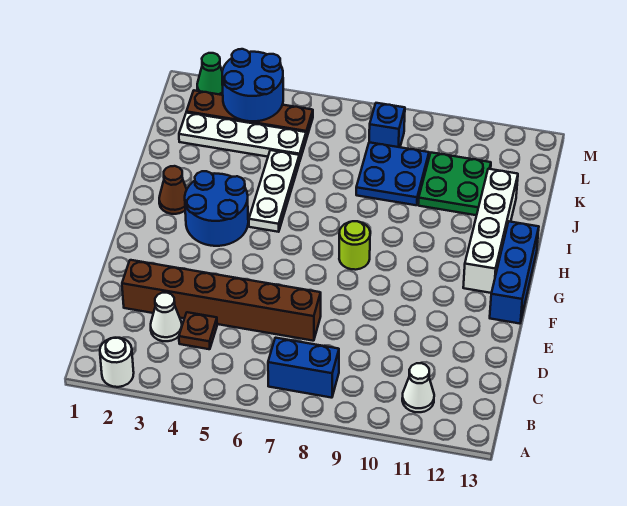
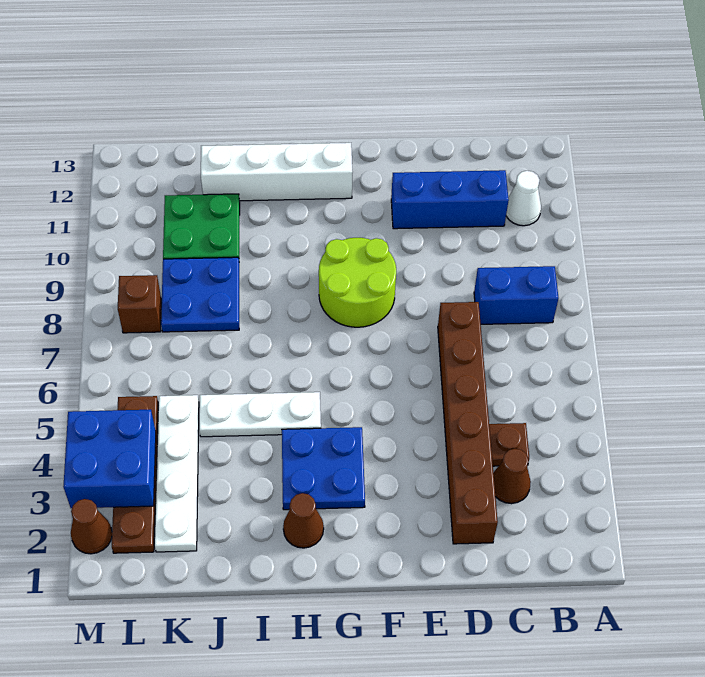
white 1x1 round brick [100,338,134,387] -> none
blue 1x2 brick [268,338,339,398] -> blue 1x2 brick turned to [474,266,558,324]
white 1x1 cone [151,293,182,341] -> brown 1x1 cone [493,449,531,504]
blue 1x3 brick [490,222,539,324] -> blue 1x3 brick moved to [391,170,509,229]
blue 2x2 round brick [185,171,248,246] -> blue 2x2 plate [282,427,365,510]
lime 1x1 round brick [339,221,370,270] -> lime 2x2 round brick [319,238,396,327]
blue 2x2 round brick [222,49,283,121] -> blue 2x2 brick [63,410,156,508]
blue 1x1 brick [369,103,405,147] -> brown 1x1 brick [118,275,161,333]
green 1x1 cone [197,53,223,95] -> brown 1x1 cone [71,499,112,554]

